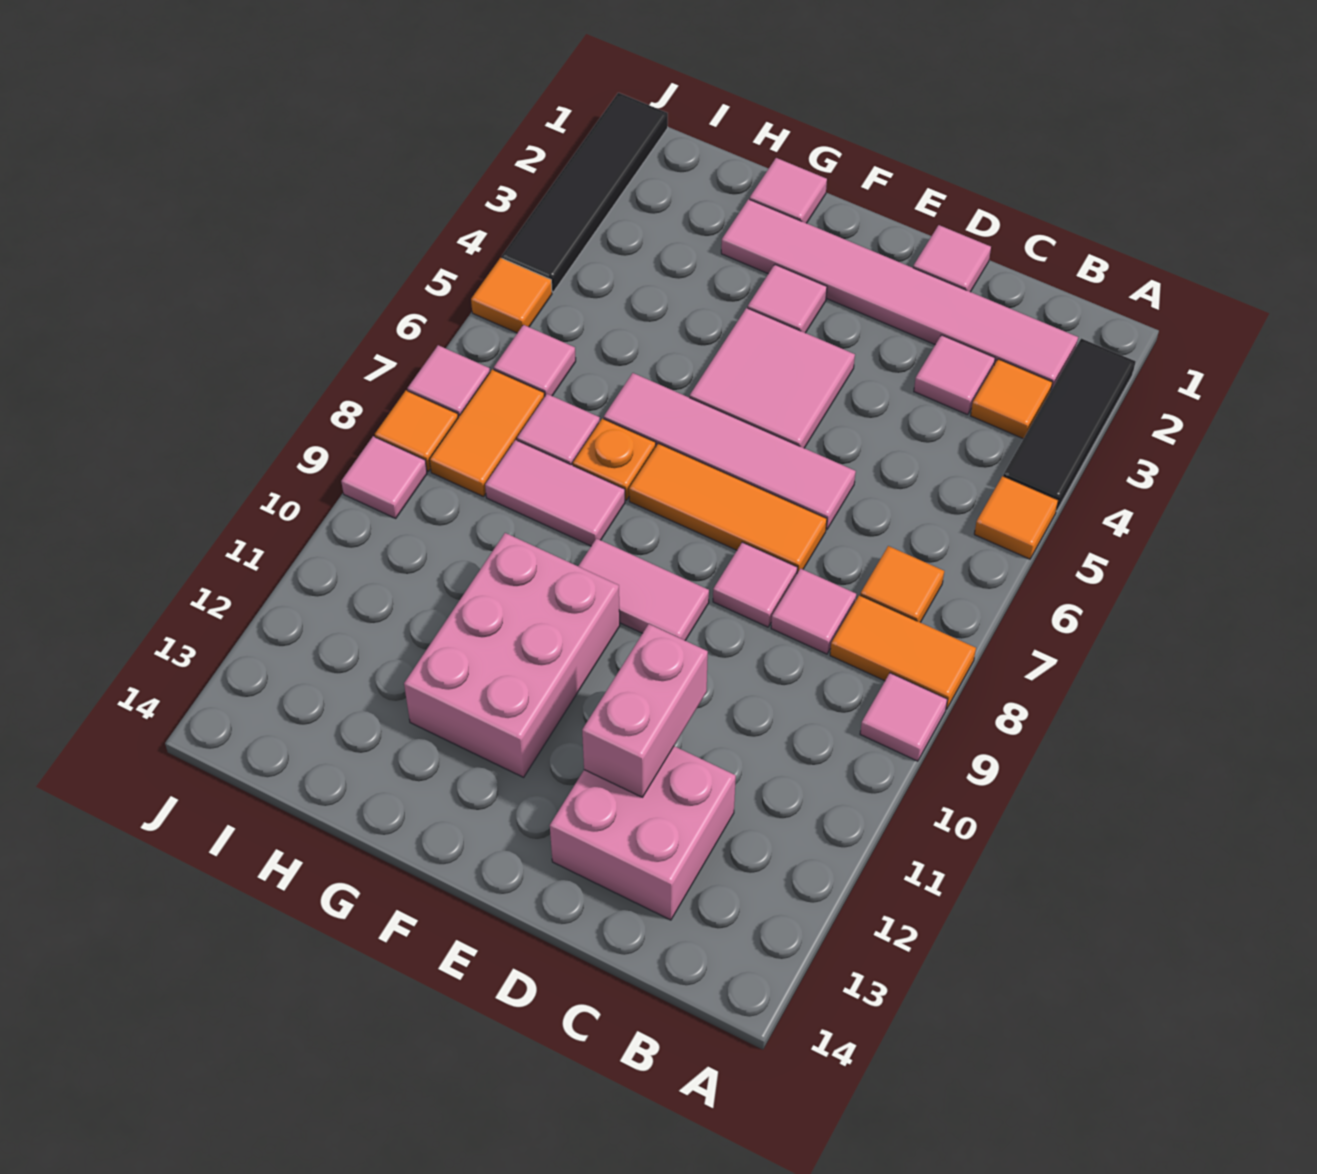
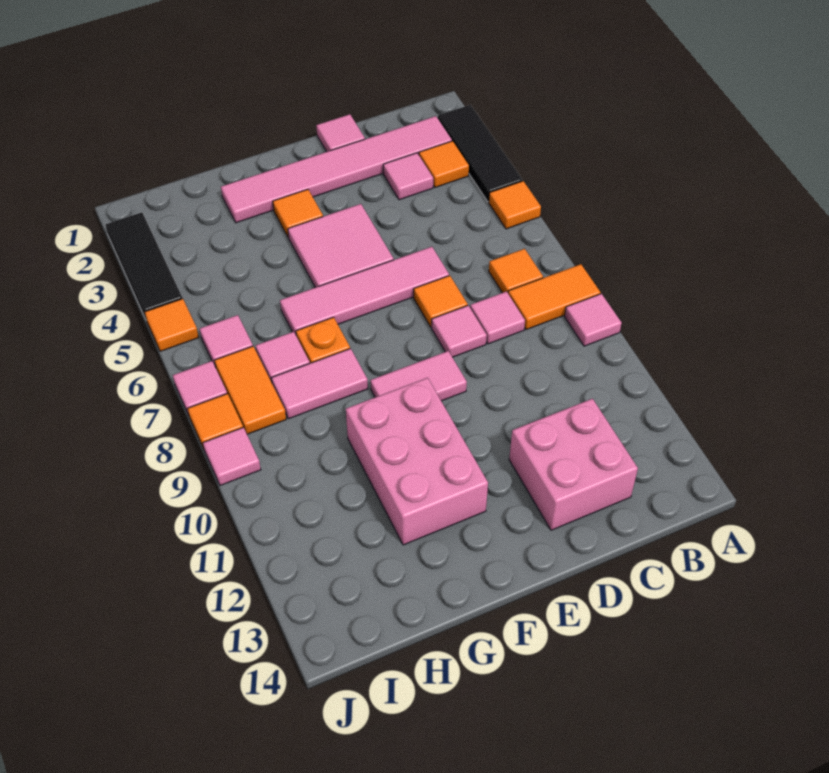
orange 1x3 tile [629,443,827,573] -> orange 1x1 tile [414,276,468,327]
pink 1x2 brick [582,624,708,797] -> none
pink 1x1 tile [748,265,827,333] -> orange 1x1 tile [273,189,323,238]
pink 1x1 tile [750,158,827,223] -> none
black 1x4 tile [502,93,668,292] -> black 1x3 tile [106,213,183,319]

